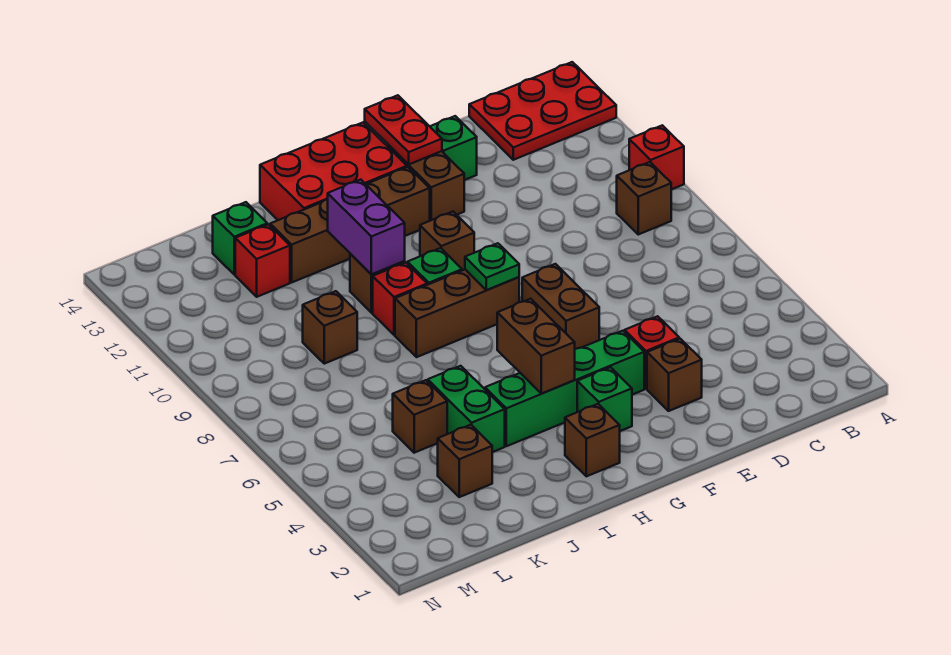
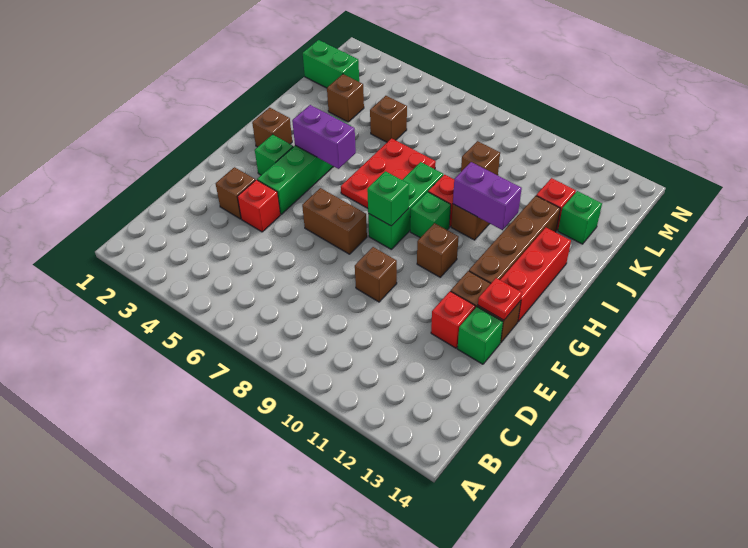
red 1x1 brick [629,125,684,190] -> red 1x1 brick moved to [431,291,475,348]
red 2x3 plate [469,62,616,160] -> red 2x3 plate moved to [341,138,436,208]
brown 1x1 brick [617,162,671,234] -> brown 1x1 brick moved to [355,247,397,302]
red 1x2 plate [365,95,442,165] -> red 1x1 plate [478,278,522,320]
brown 1x3 brick [395,270,519,357] -> green 1x3 brick [368,162,443,249]
green 1x1 plate [465,243,519,290] -> green 1x1 brick [367,171,409,226]
red 2x3 brick [260,123,407,220] -> red 1x3 brick [500,227,571,322]
brown 1x2 brick [497,299,575,394] -> purple 1x2 brick [292,105,356,169]
green 1x2 brick [428,366,505,452] -> green 1x2 brick moved to [303,40,359,88]

